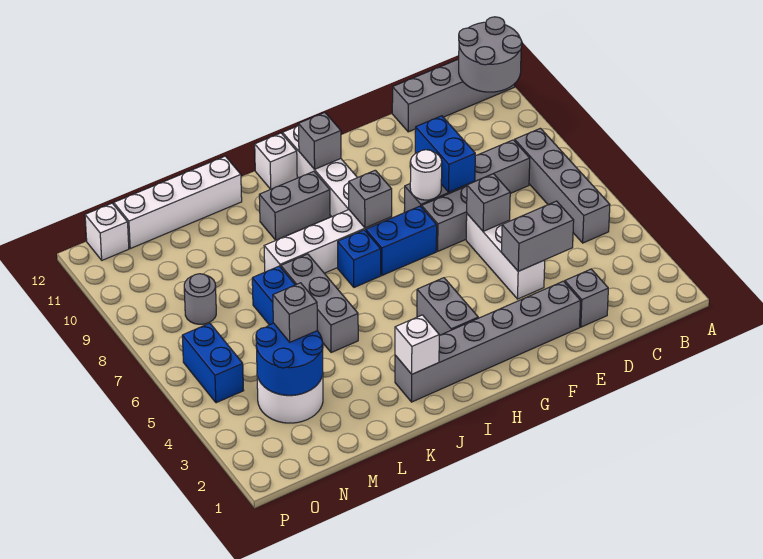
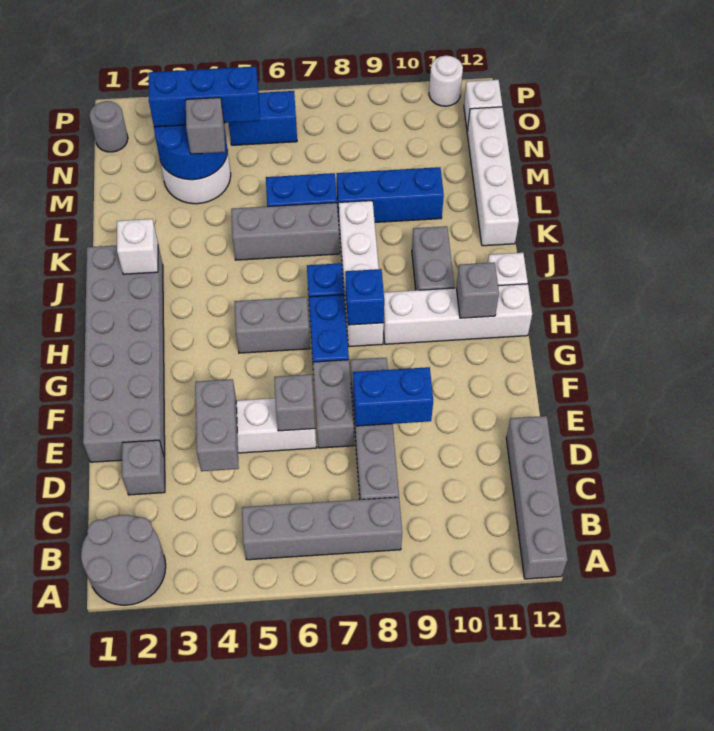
grey 2x2 round brick [459,17,522,92] -> grey 2x2 round brick moved to [81,515,166,605]
grey 1x6 brick [395,281,581,402] -> grey 2x6 brick [83,245,165,462]
white 1x1 round brick [410,150,442,200] -> white 1x1 round brick moved to [429,56,463,106]
grey 1x2 brick [417,278,478,335] -> grey 1x2 brick moved to [235,297,310,353]
grey 1x1 brick [349,170,392,228] -> blue 1x1 brick [345,269,384,325]
none -> blue 1x3 brick [337,167,444,222]
none -> blue 1x3 brick [148,66,260,127]
grey 1x1 round brick [184,274,216,324] -> grey 1x1 round brick moved to [89,101,128,152]

